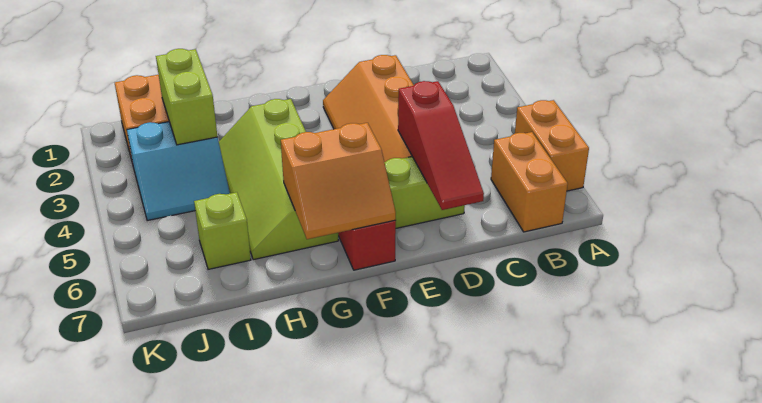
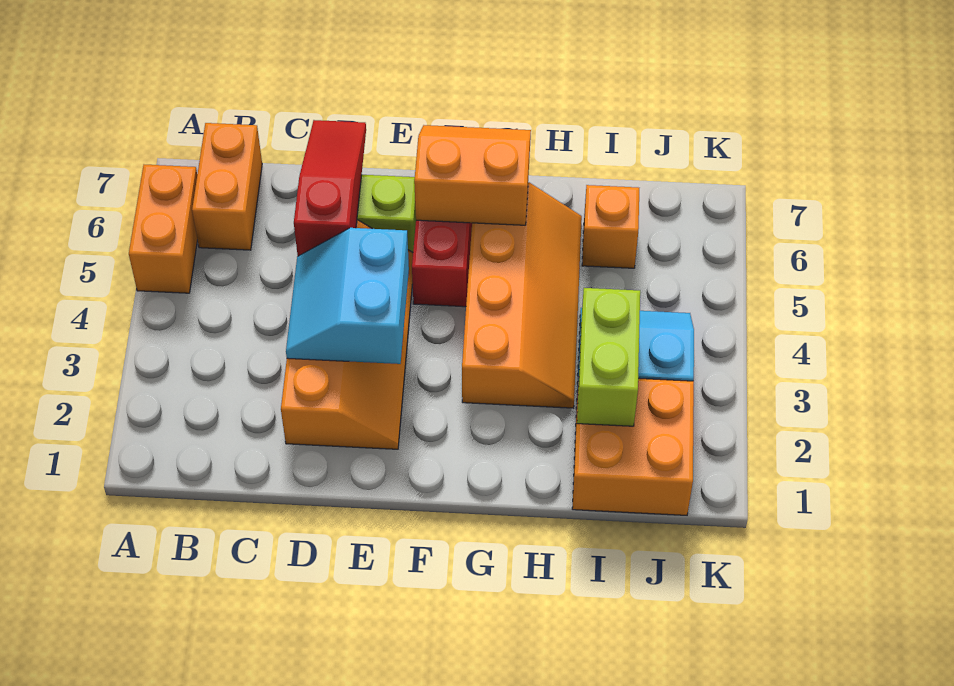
none -> cyan 2x2 slope [286,228,409,364]
lime 2x4 slope [219,99,338,260] -> orange 2x4 slope [462,182,582,408]
lime 1x1 brick [194,192,251,269] -> orange 1x1 brick [582,185,639,268]

